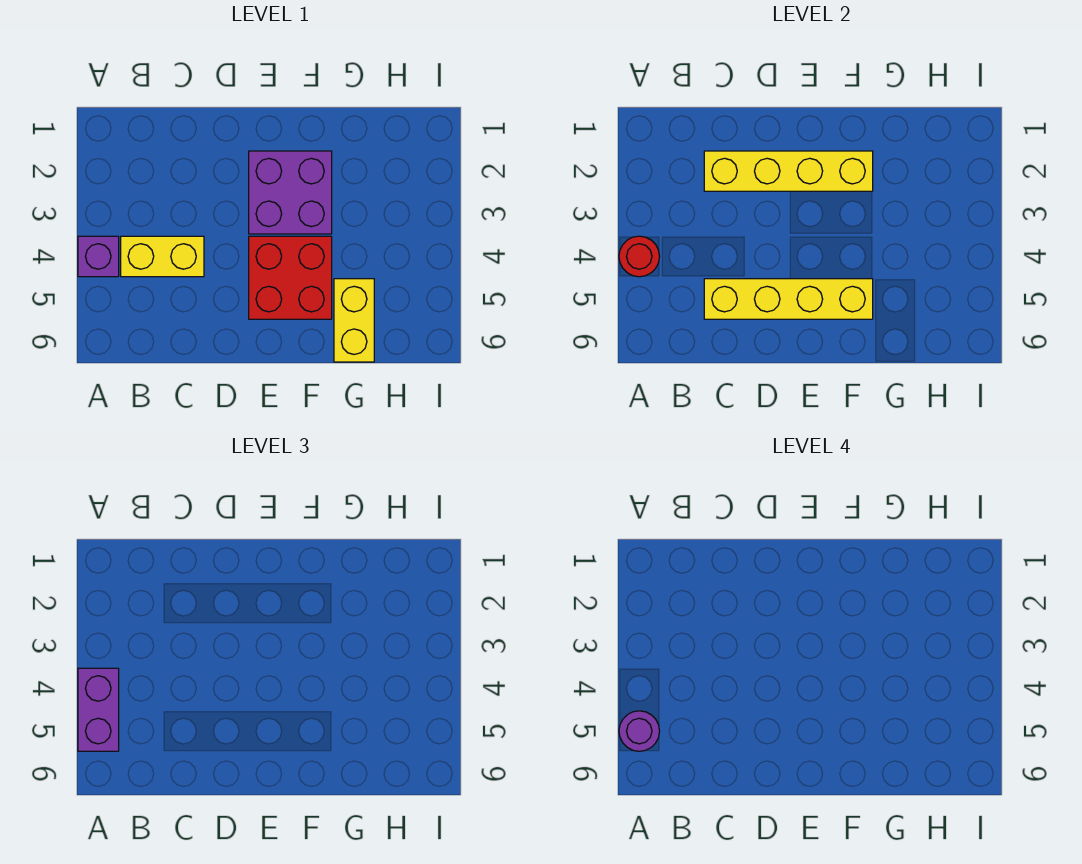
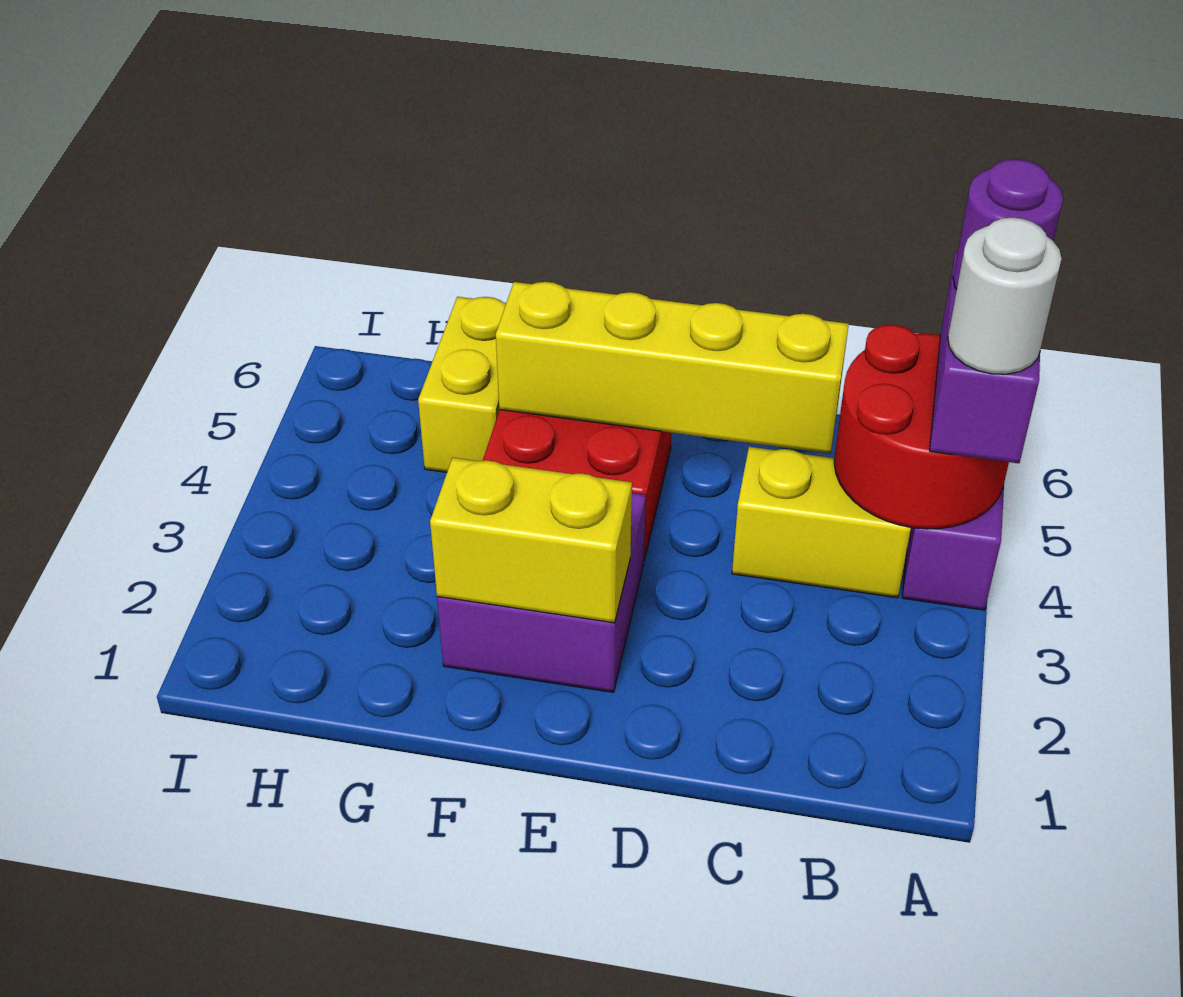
red 1x1 round brick [619,236,660,277] -> red 2x2 round brick [834,325,1009,529]
none -> white 1x1 round brick [948,217,1062,374]
yellow 1x4 brick [704,151,873,191] -> yellow 1x2 brick [430,458,632,623]

